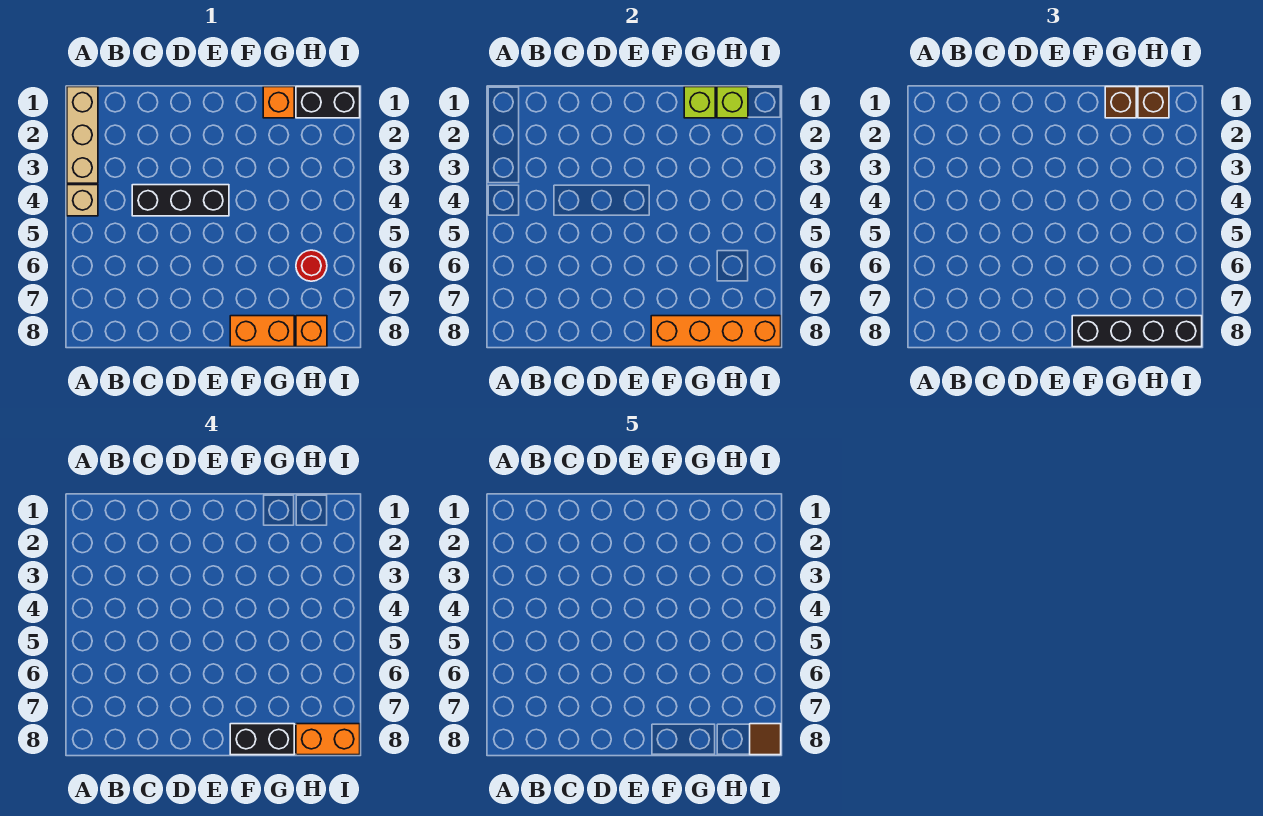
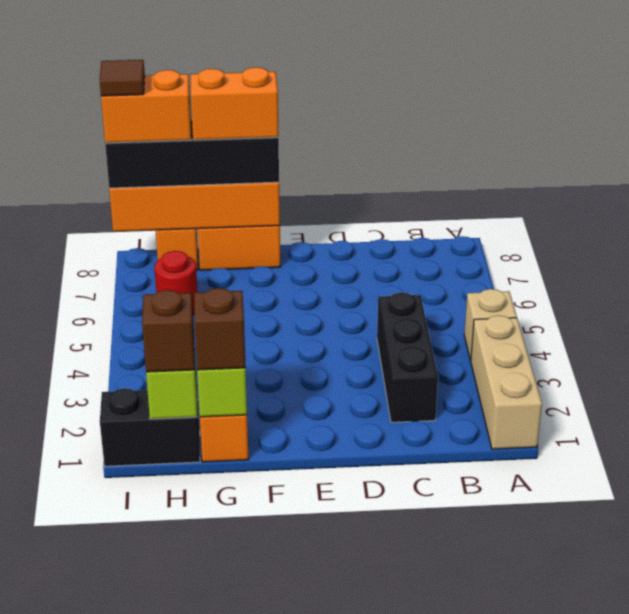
black 1x3 brick [132,185,229,216] -> black 1x3 brick turned to [377,292,438,422]
black 1x2 brick [230,724,294,755] -> orange 1x2 brick [191,67,278,140]

